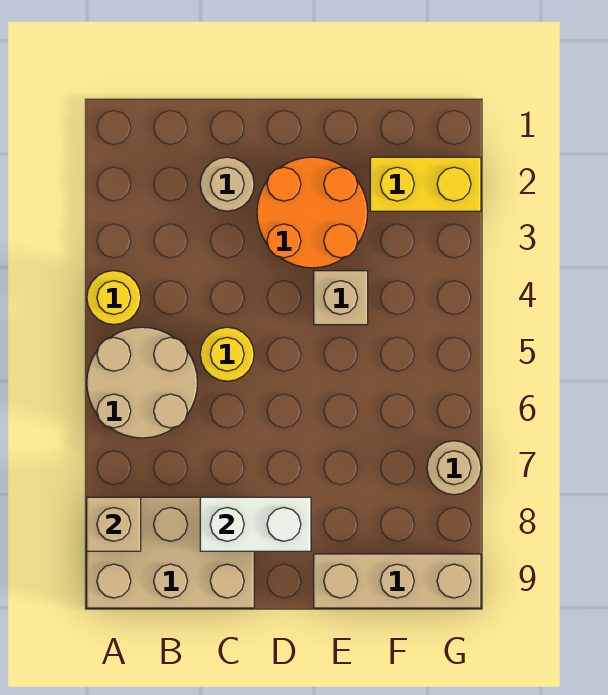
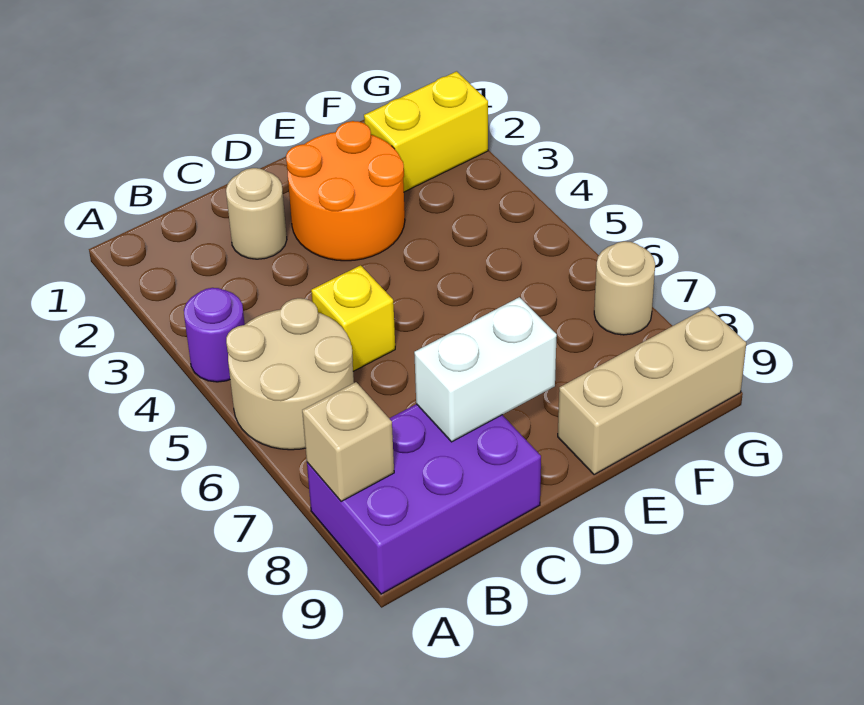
yellow 1x1 round brick [87,271,141,325] -> purple 1x1 round brick [184,288,245,382]
tan 2x3 brick [87,497,254,608] -> purple 2x3 brick [307,404,541,594]
yellow 1x1 round brick [200,327,254,381] -> yellow 1x1 brick [311,265,395,371]
tan 1x1 brick [314,271,368,325] -> none

